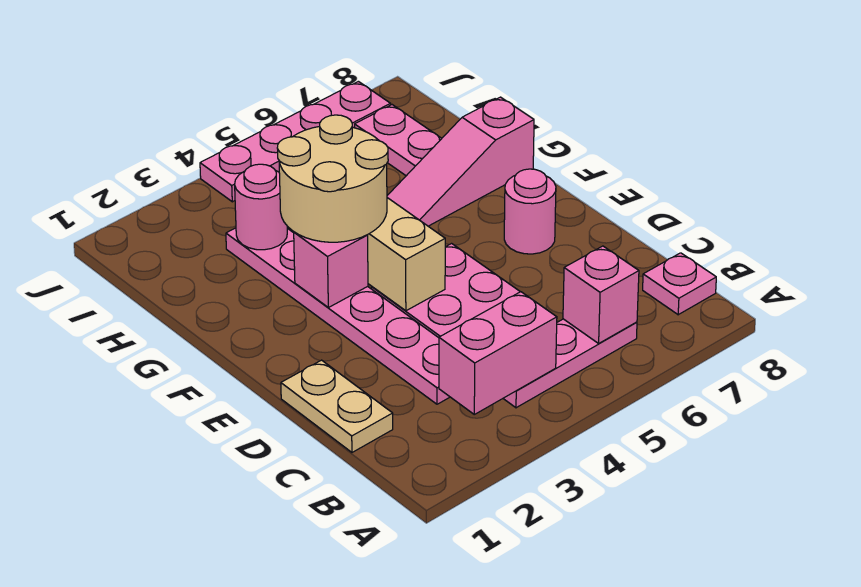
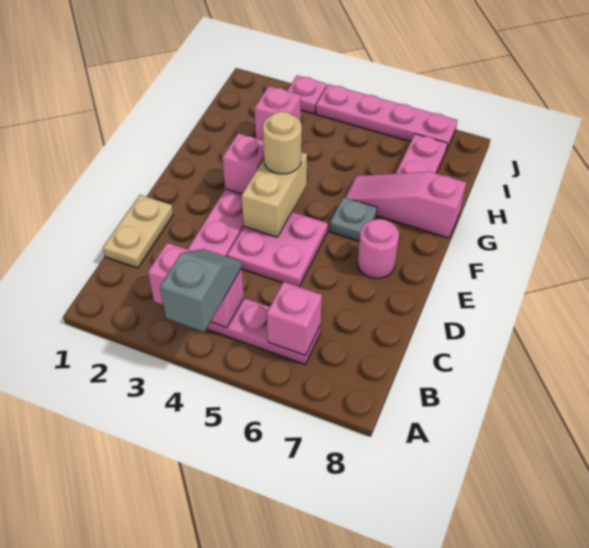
none -> grey 1x2 slope [160,249,242,332]
pink 1x1 plate [643,253,716,315] -> pink 1x1 plate moved to [287,75,327,114]
tan 2x2 round brick [277,115,388,242] -> tan 1x1 round brick [263,111,302,174]
none -> grey 1x1 plate [330,197,377,241]
pink 1x1 round brick [235,164,287,250] -> pink 1x1 brick [254,86,301,140]

